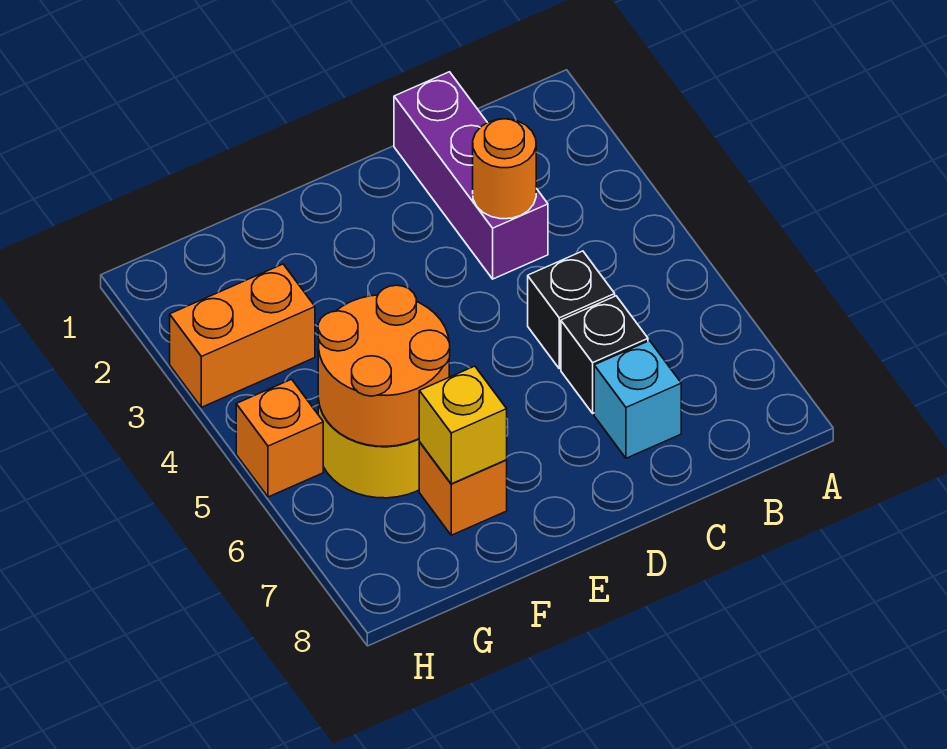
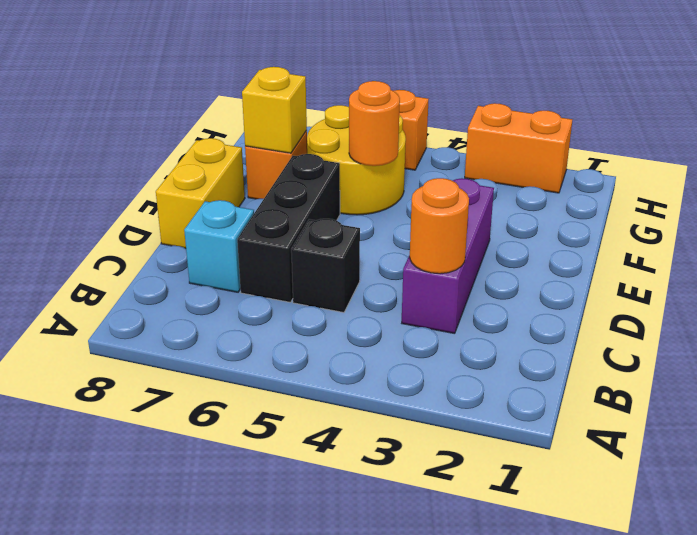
purple 1x3 brick [394,72,548,279] -> purple 1x3 brick turned to [402,178,494,334]
black 1x1 brick [561,296,648,413] -> black 1x3 brick [237,154,340,302]
none -> yellow 1x2 brick [156,138,245,248]
orange 2x2 round brick [318,285,450,446] -> orange 1x1 round brick [349,81,400,166]
orange 1x2 brick [170,264,315,407] -> orange 1x2 brick turned to [465,103,572,193]

